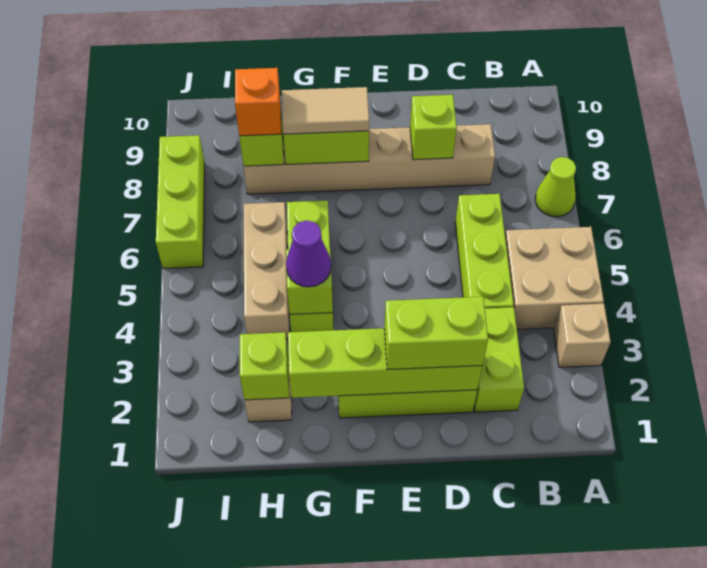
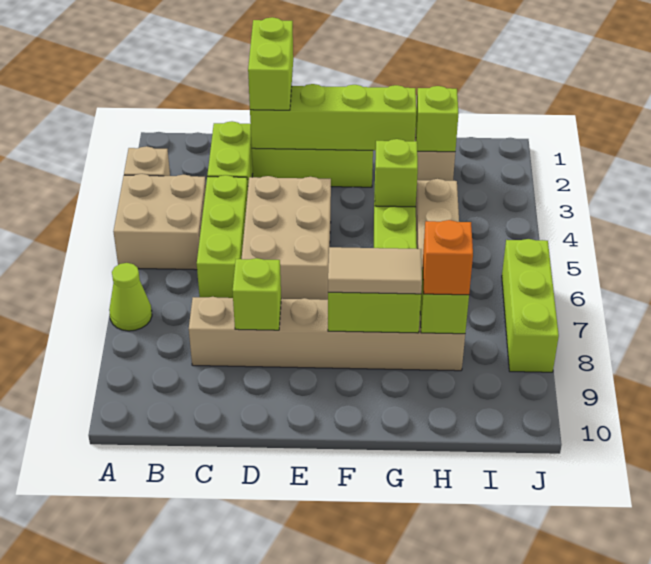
lime 1x2 brick [384,297,488,370] -> lime 1x2 brick turned to [248,17,293,110]
none -> tan 2x3 brick [242,176,331,300]
purple 1x1 cone [286,221,331,287] -> none

